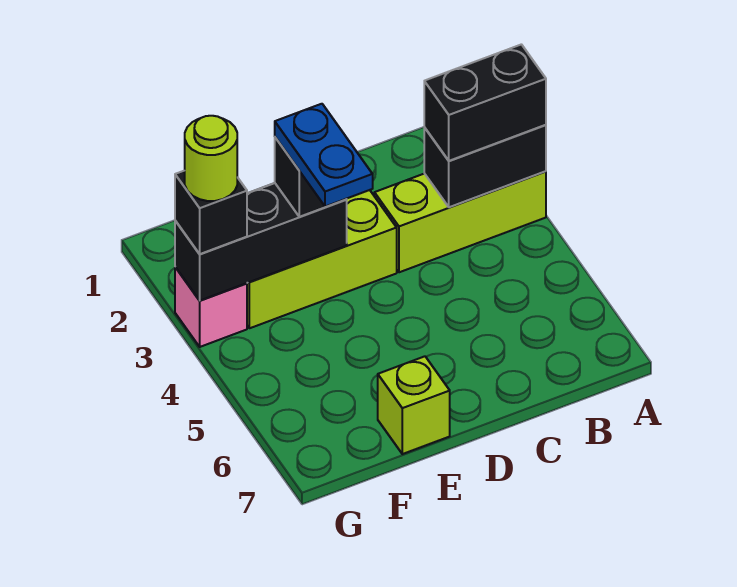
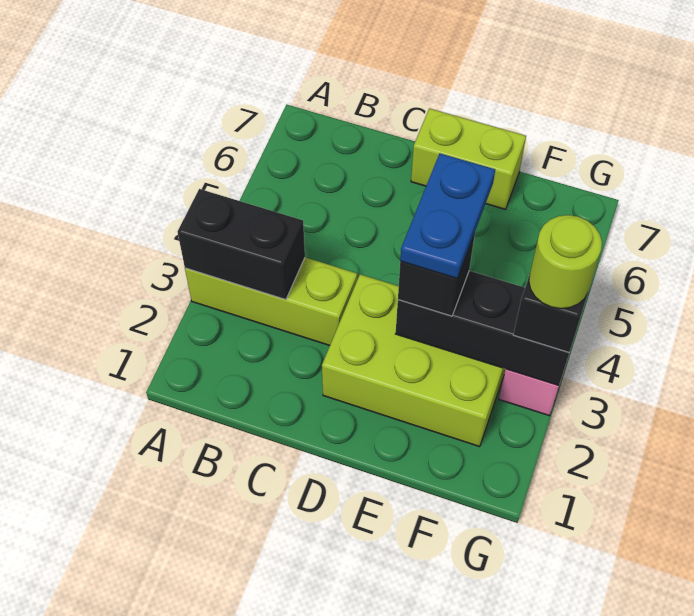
black 1x2 brick [424,44,546,161] -> none
lime 1x1 brick [378,356,450,454] -> lime 1x2 brick [411,108,526,210]

